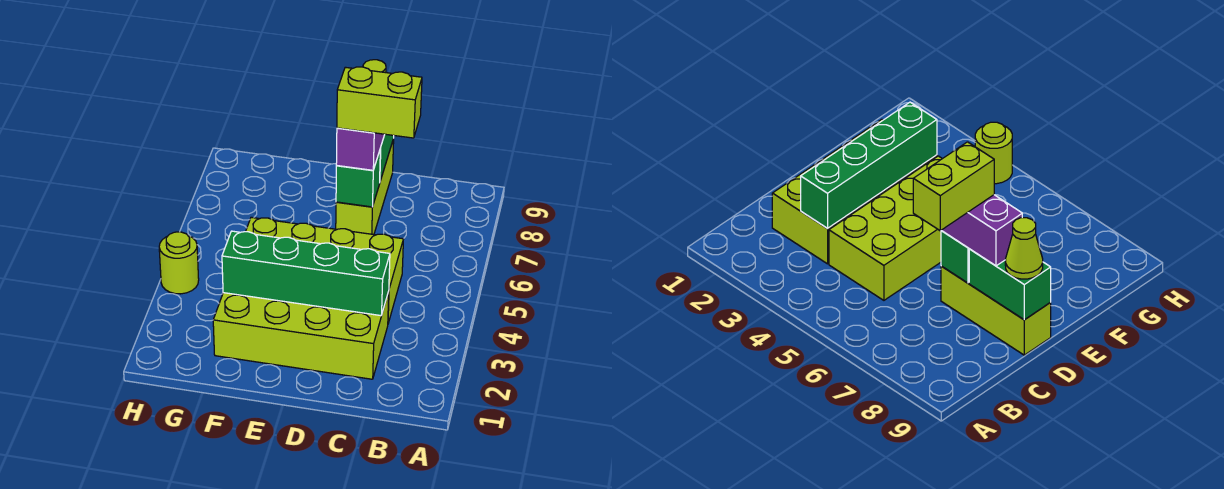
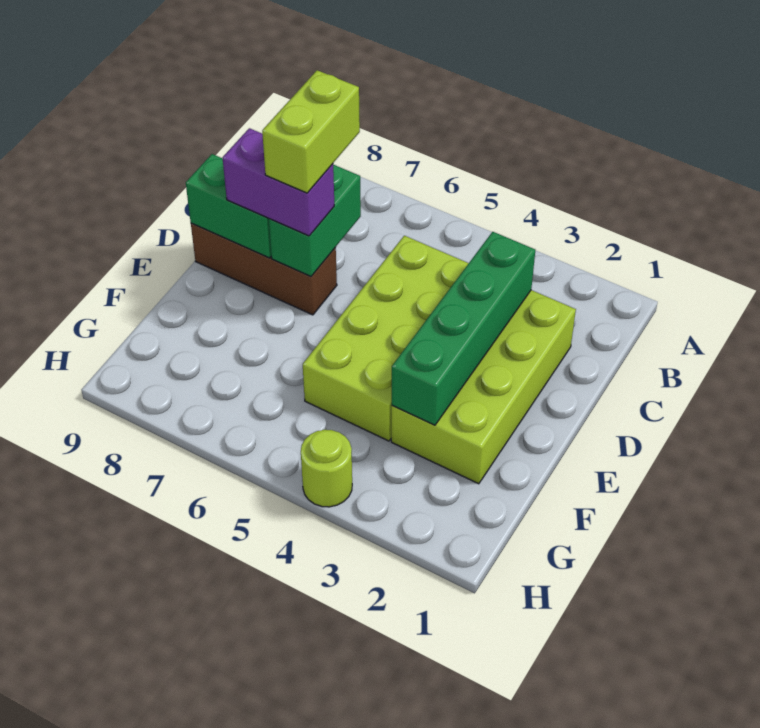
lime 1x3 brick [336,139,394,235] -> brown 1x3 brick [191,223,337,315]
green 1x1 brick [336,151,380,207] -> green 1x2 brick [269,165,361,277]
lime 1x1 cone [1005,218,1043,279] -> none

